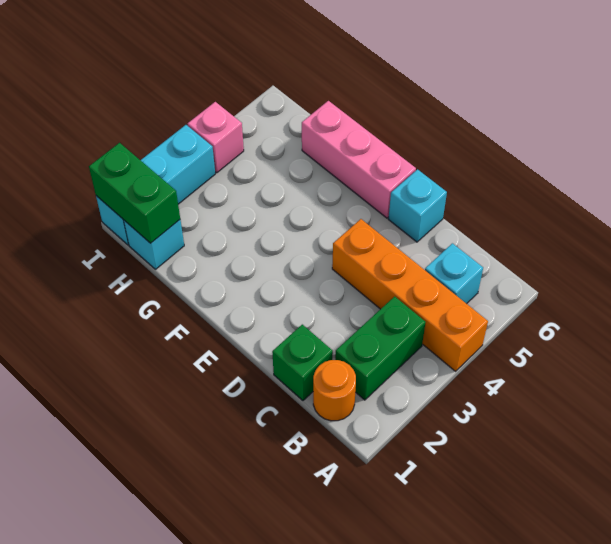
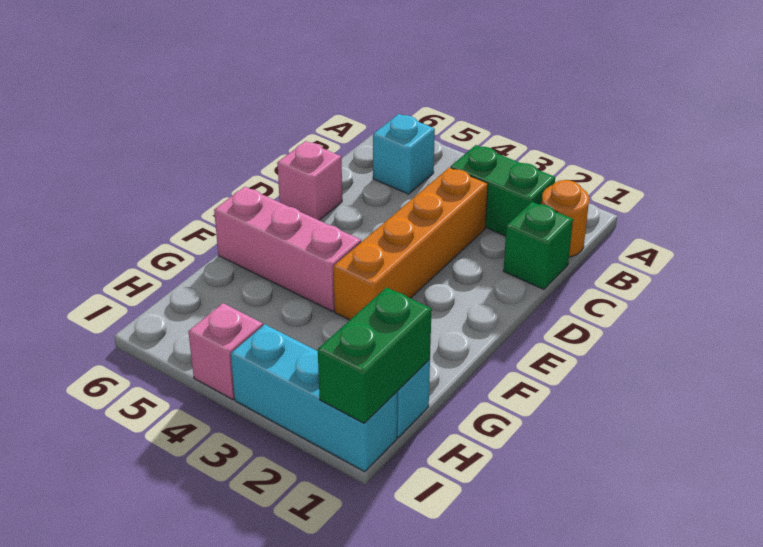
orange 1x4 brick [332,219,488,371] -> orange 1x4 brick moved to [333,168,488,320]
cyan 1x1 brick [388,169,447,242] -> pink 1x1 brick [277,141,342,220]
pink 1x3 brick [302,101,416,218] -> pink 1x3 brick turned to [214,187,361,311]

